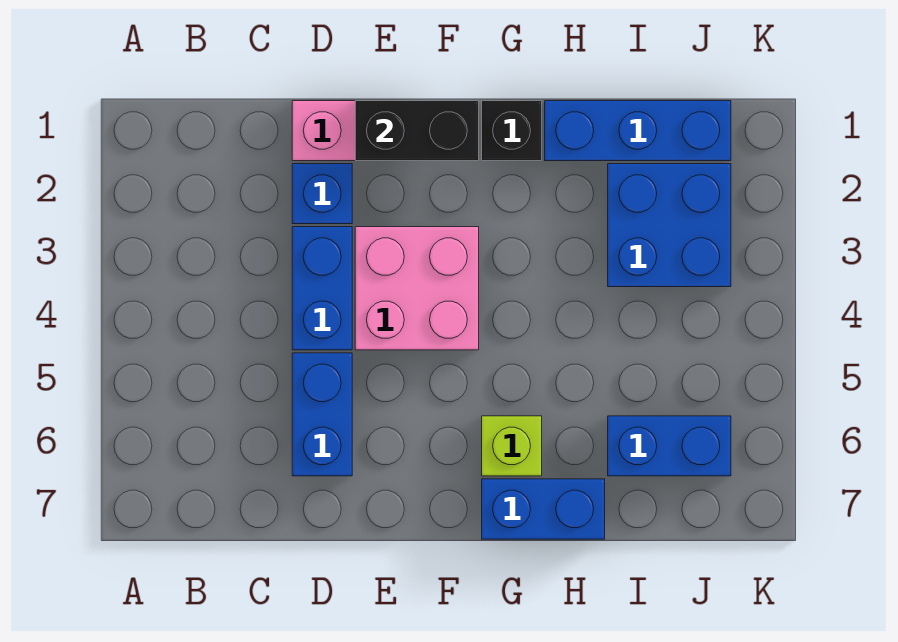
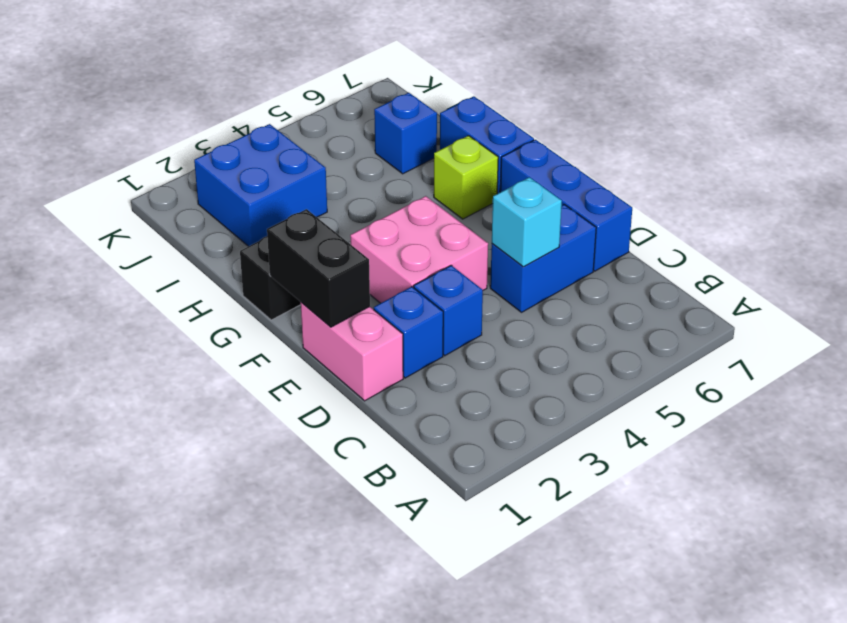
blue 1x2 brick [292,227,352,350] -> blue 1x1 brick [414,265,483,356]
none -> cyan 1x1 brick [492,177,562,267]
blue 1x3 brick [545,101,731,161] -> blue 1x3 brick moved to [500,140,632,271]
blue 1x2 brick [608,416,731,476] -> blue 1x1 brick [374,93,437,174]

